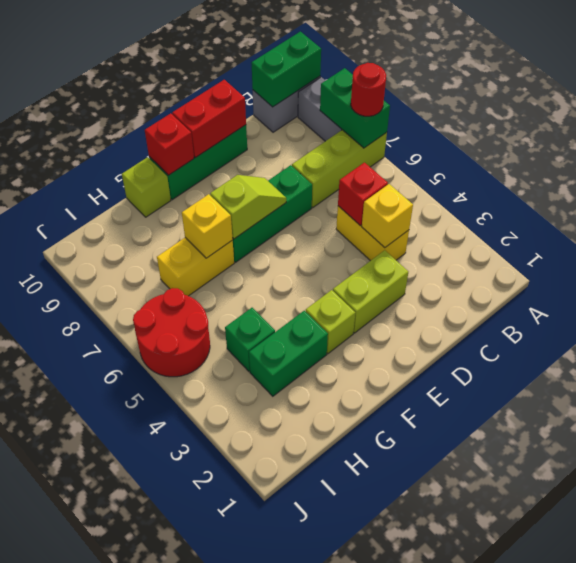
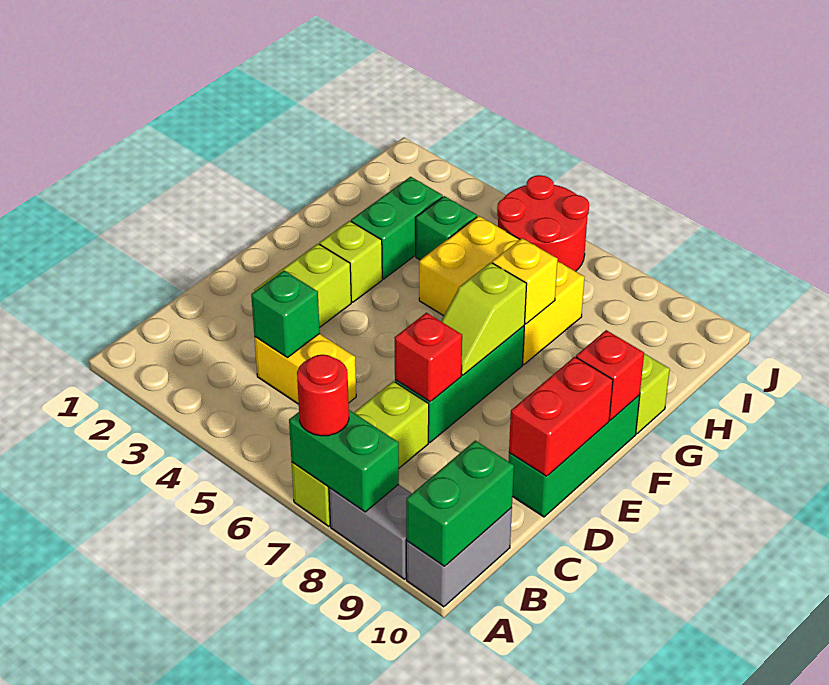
yellow 1x1 brick [362,184,413,248] -> green 1x1 brick [251,271,320,358]
red 1x1 brick [338,163,388,226] -> red 1x1 brick moved to [395,313,462,402]
yellow 1x2 brick [157,238,234,296] -> yellow 2x3 brick [419,216,585,365]

